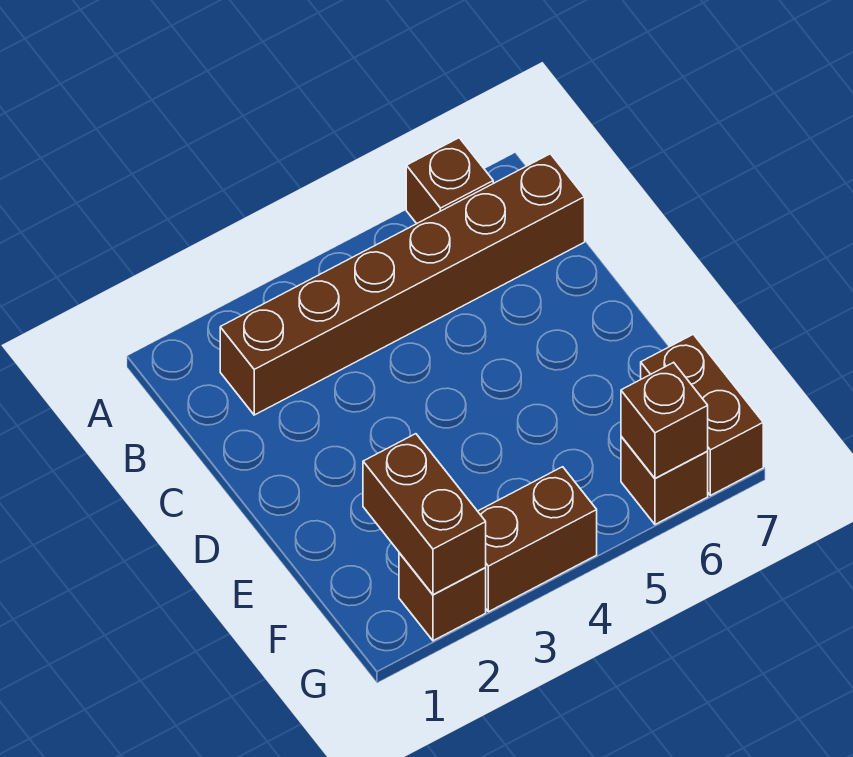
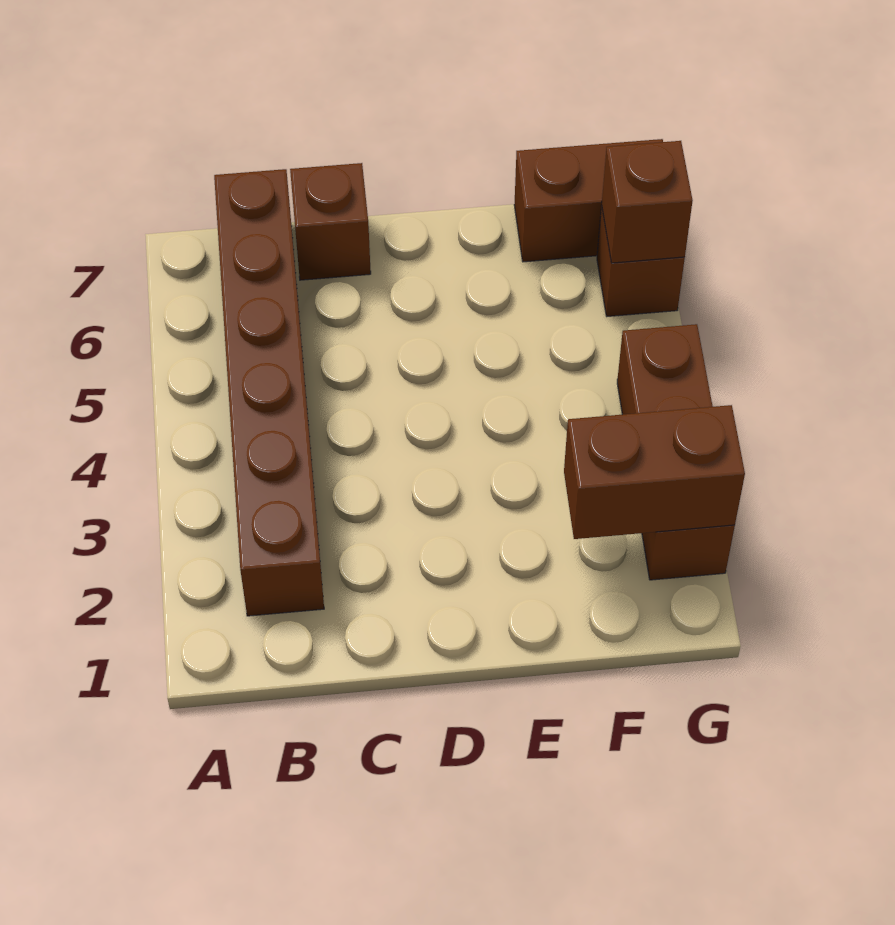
brown 1x1 brick [406,138,493,224] -> brown 1x1 brick moved to [290,163,371,280]

